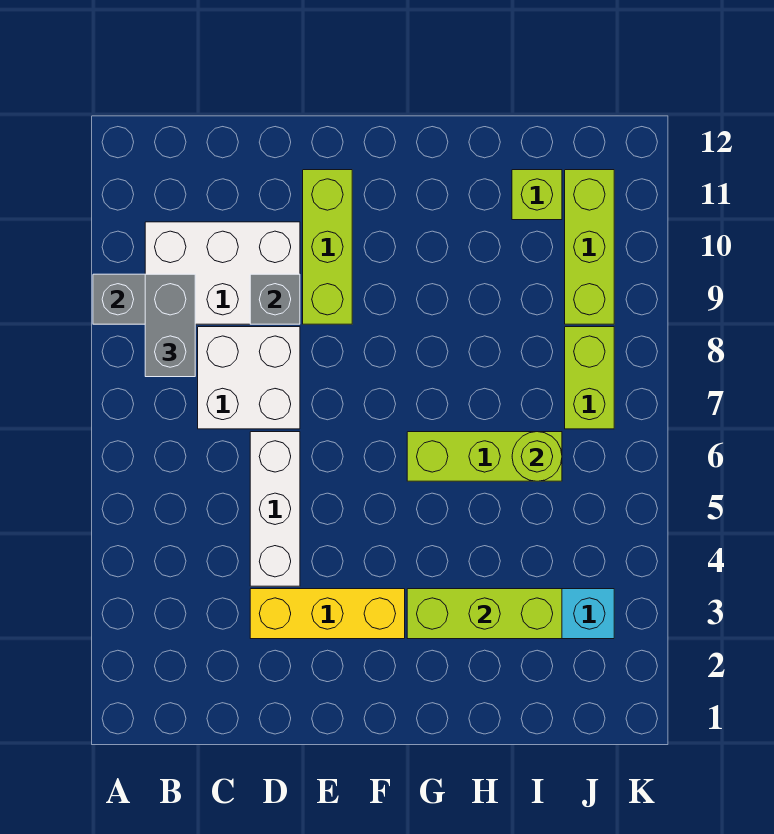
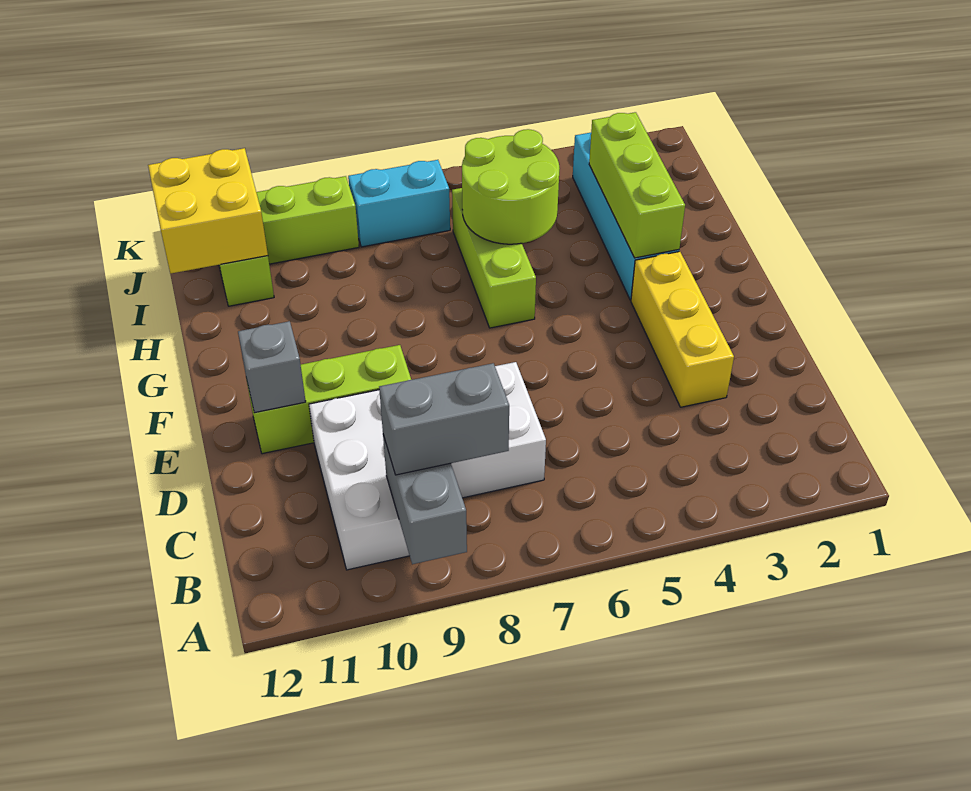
white 1x3 brick [250,432,300,586] -> none
grey 1x1 brick [250,274,300,324] -> grey 1x1 brick moved to [238,321,306,413]
lime 1x1 round brick [512,432,562,481] -> lime 2x2 round brick [462,129,560,244]
none -> yellow 2x2 brick [148,148,268,274]
lime 1x2 brick [565,327,614,429] -> cyan 1x2 brick [348,160,450,247]

